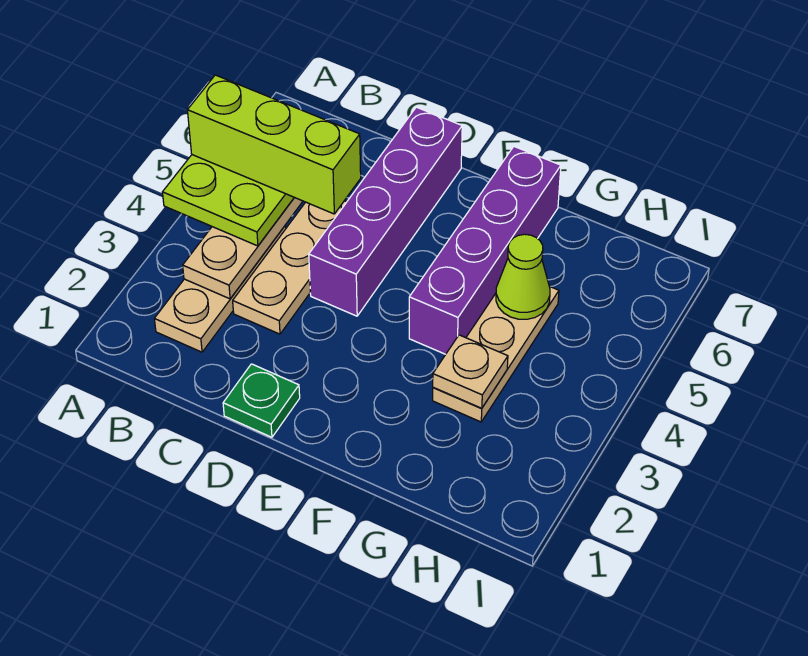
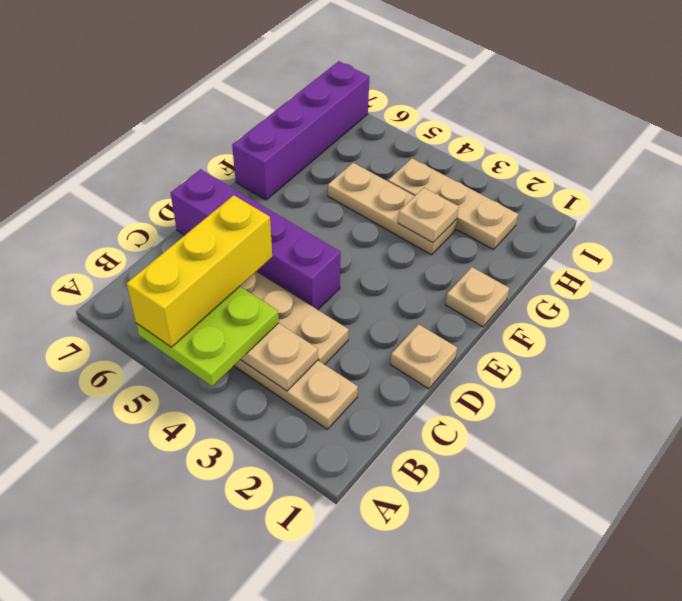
lime 1x3 brick [187,75,361,214] -> yellow 1x3 brick [127,195,272,347]
green 1x1 plate [223,364,300,437] -> tan 1x1 plate [390,324,457,389]
none -> tan 1x1 plate [446,267,509,327]
purple 1x4 brick [409,147,561,354] -> purple 1x4 brick turned to [232,61,369,200]
lime 1x1 cone [496,234,550,319] -> none
none -> tan 1x3 plate [388,158,518,250]

